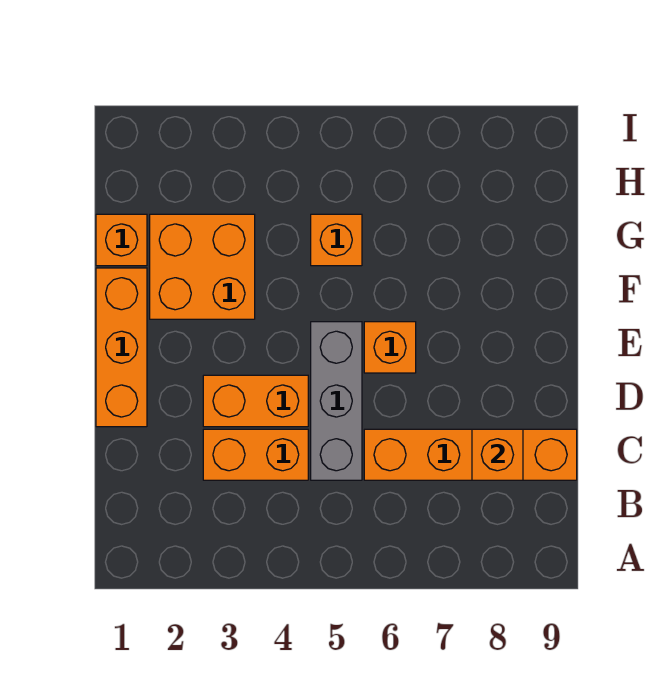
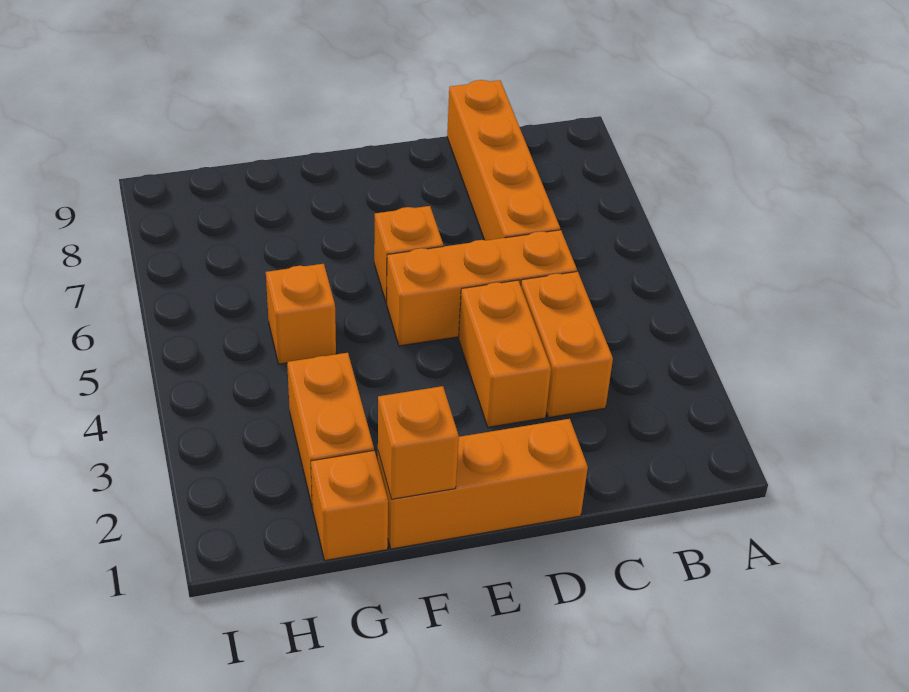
grey 1x3 brick [311,322,362,480] -> orange 1x3 brick [387,230,577,346]
orange 1x1 brick [472,429,523,480] -> orange 1x1 brick moved to [378,386,459,499]
orange 2x2 brick [150,214,255,319] -> orange 1x2 brick [287,353,374,508]

